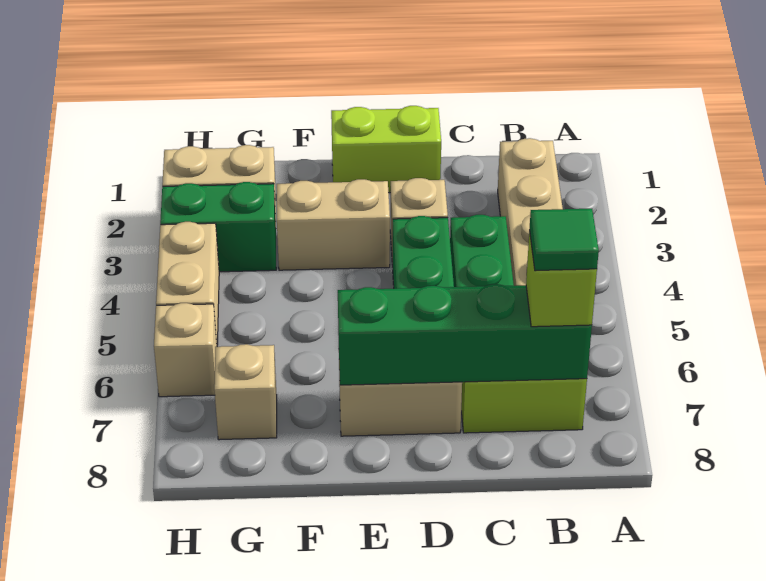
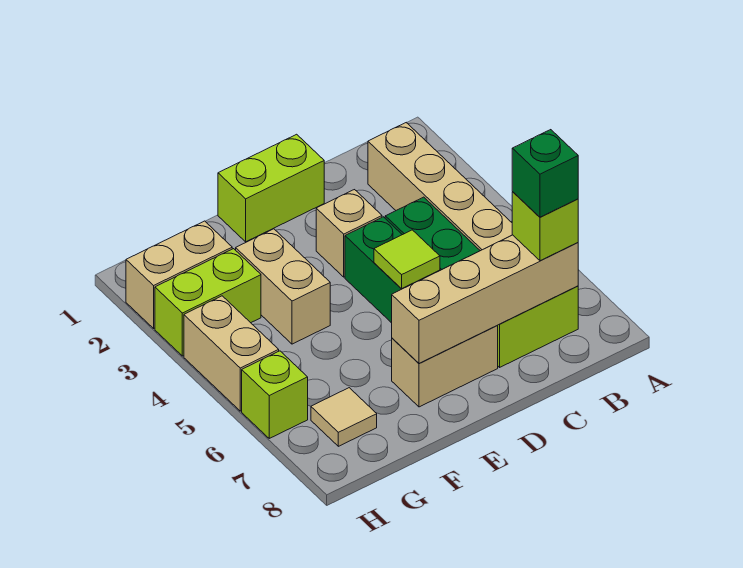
green 1x4 brick [338,284,592,385] -> tan 1x4 brick [392,235,578,364]
green 1x1 tile [530,209,599,271] -> green 1x1 brick [512,130,578,217]
none -> lime 1x1 tile [374,230,440,289]
tan 1x2 brick [277,179,390,270] -> tan 1x2 brick turned to [236,229,330,344]
green 1x2 brick [160,182,276,272] -> lime 1x2 brick [155,249,261,356]
tan 1x1 brick [214,344,277,440] -> tan 1x1 tile [311,388,377,446]
tan 1x1 brick [154,303,217,397] -> lime 1x1 brick [242,351,308,438]

